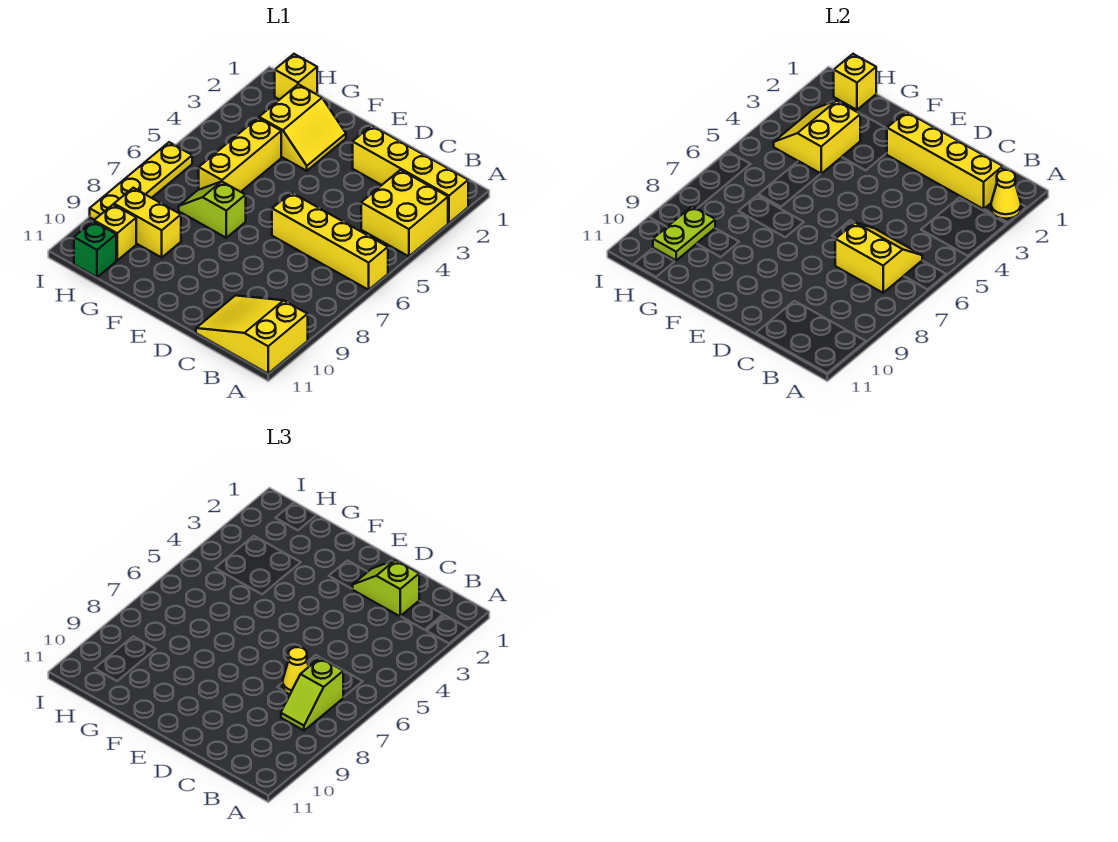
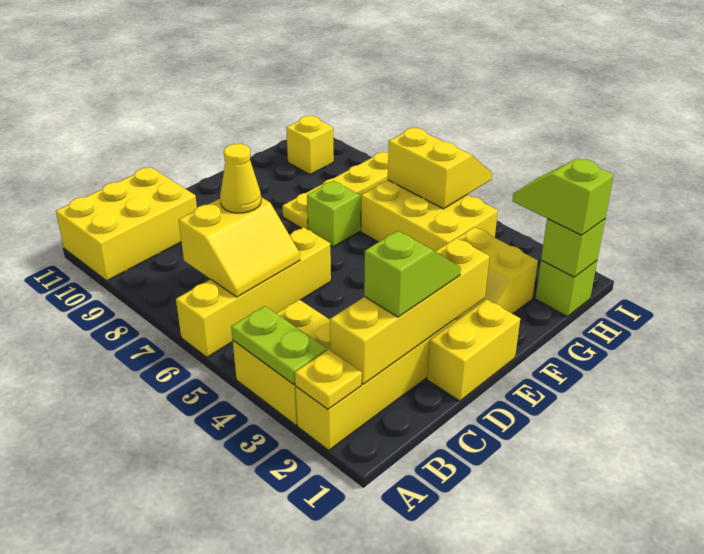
yellow 1x1 cone [991,170,1021,219] -> yellow 1x1 plate [295,350,362,409]
yellow 2x3 slope [196,296,308,373] -> yellow 2x3 brick [56,167,197,281]
lime 1x2 slope [281,658,343,731] -> lime 1x2 slope moved to [512,158,614,235]
yellow 2x2 slope [774,101,860,174] -> yellow 2x2 slope moved to [388,128,492,209]
yellow 1x3 brick [199,118,281,192] -> yellow 2x3 brick [361,180,498,251]
yellow 1x2 brick [114,188,181,257] -> yellow 1x2 brick moved to [427,299,520,401]
yellow 1x1 brick [275,54,317,100] -> lime 1x1 brick [535,260,597,316]
yellow 1x1 brick [834,54,876,110] -> lime 1x1 brick [541,219,605,277]
lime 1x2 plate [653,206,715,260] -> lime 1x2 plate moved to [231,306,327,384]
green 1x1 brick [74,221,116,277] -> none
yellow 1x4 plate [90,142,192,220] -> yellow 1x4 plate turned to [282,152,388,230]

